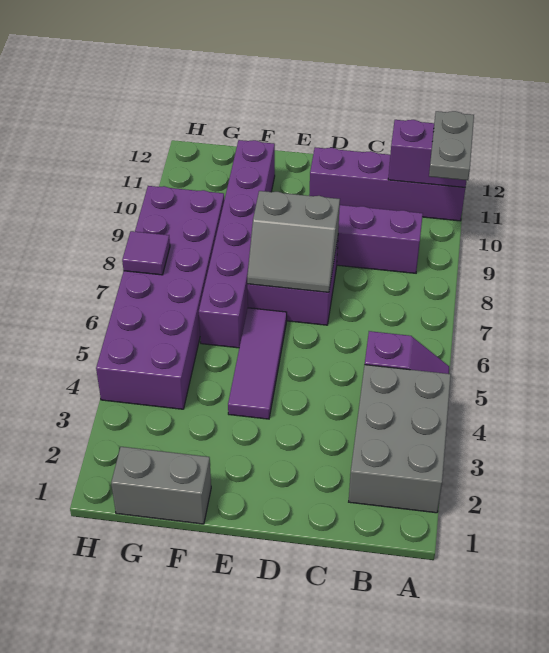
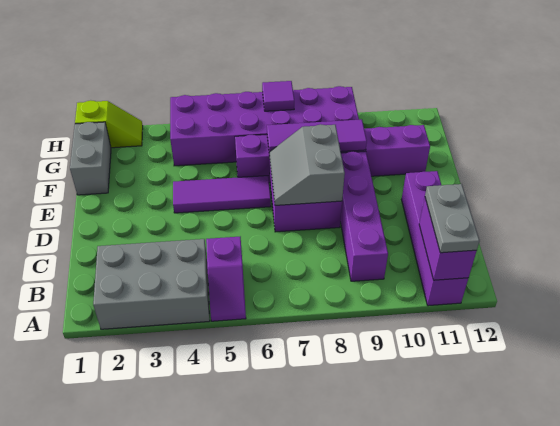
grey 1x2 plate [429,111,474,180] -> grey 1x2 plate turned to [425,184,479,253]
none -> purple 1x3 tile [267,119,367,156]
none -> lime 1x2 slope [75,100,143,148]

